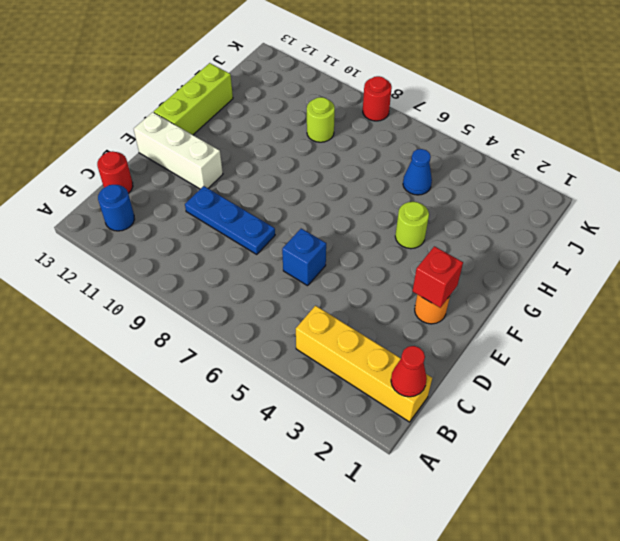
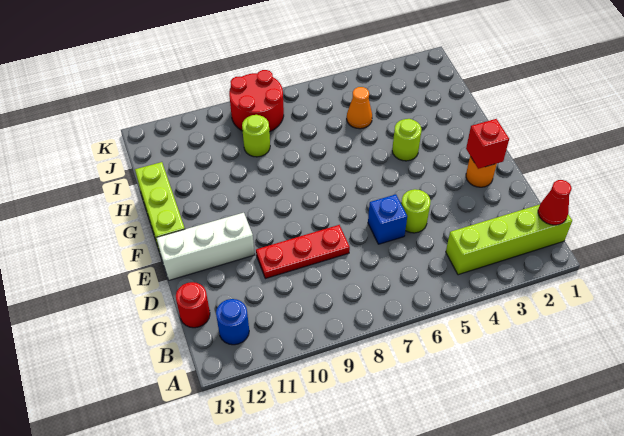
yellow 1x4 brick [296,306,432,422] -> lime 1x4 brick [446,205,572,275]
none -> lime 1x1 round brick [401,189,431,233]
blue 1x3 plate [185,186,275,255] -> red 1x3 plate [256,225,350,279]
blue 1x1 cone [403,149,432,195] -> orange 1x1 cone [347,87,372,129]
red 1x1 round brick [363,76,392,121] -> red 2x2 round brick [229,70,284,132]

